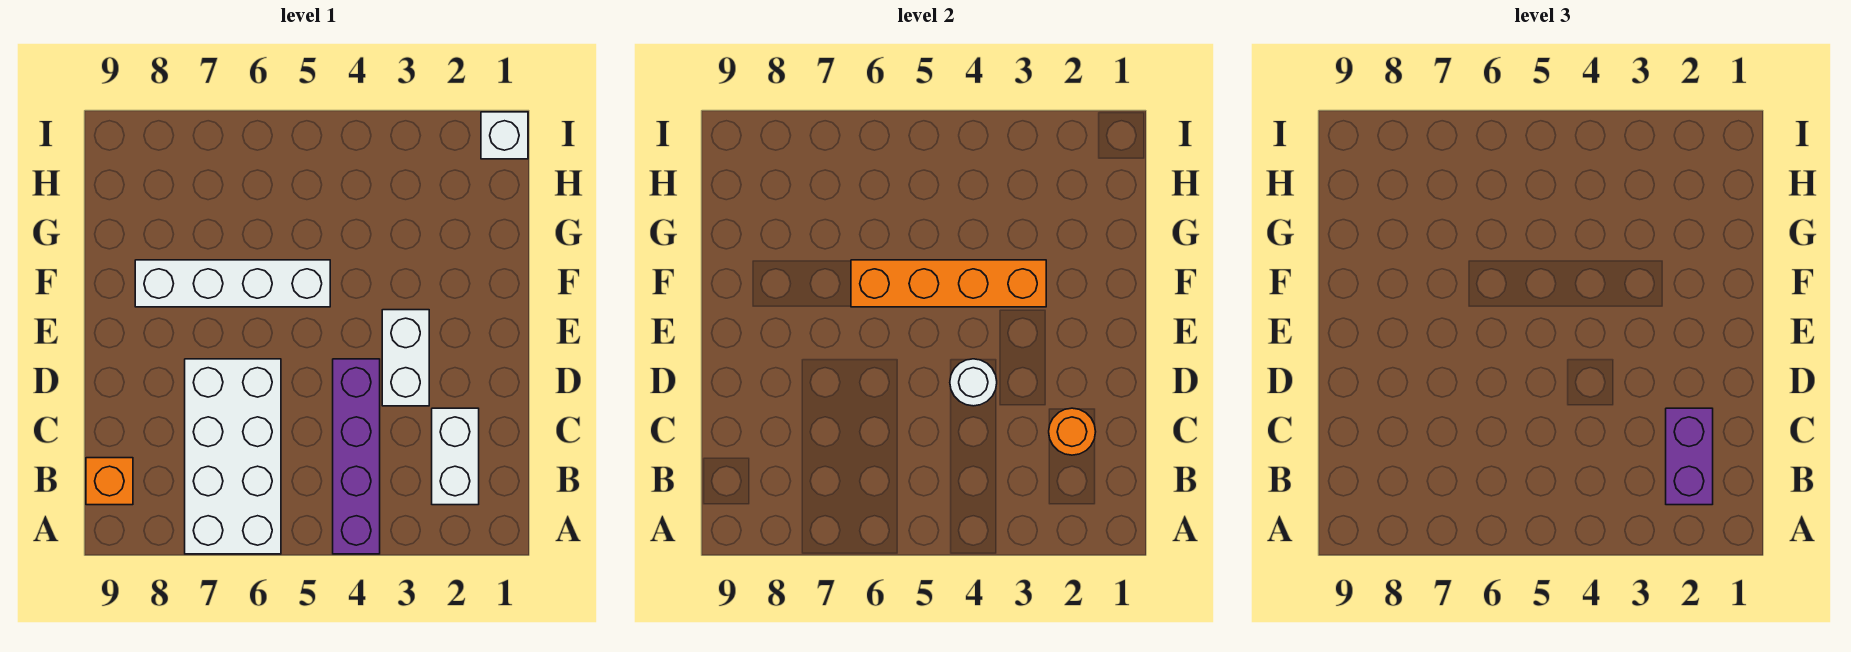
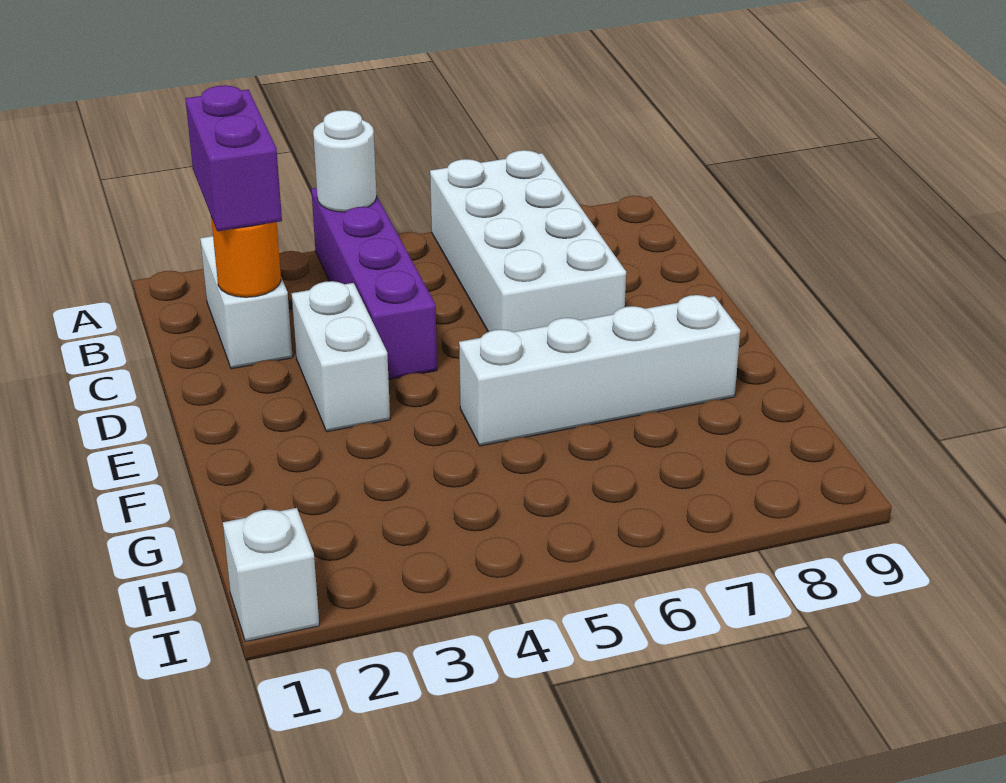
orange 1x1 brick [86,458,133,505] -> none
white 1x1 round brick [950,359,997,406] -> white 1x1 round brick moved to [313,110,377,212]
orange 1x4 brick [851,260,1046,307] -> none

